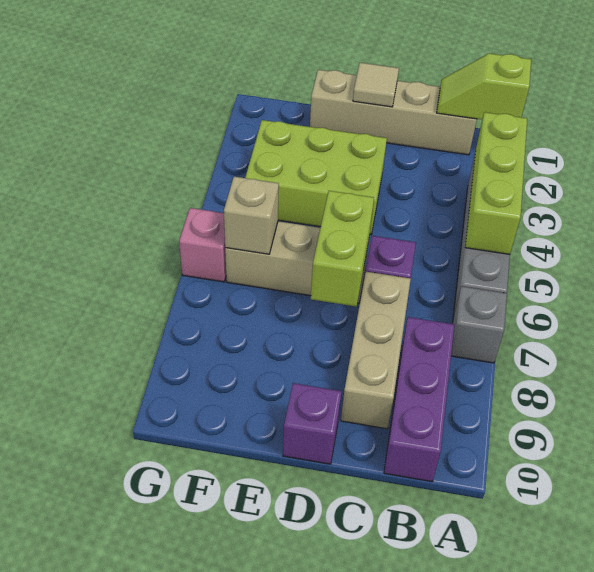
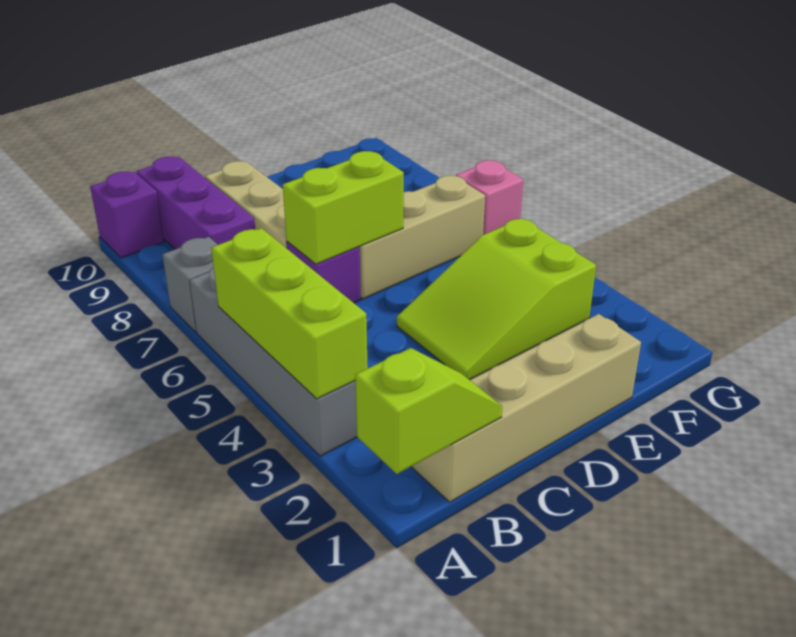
tan 1x1 tile [353,63,399,107] -> none
lime 2x3 brick [245,120,387,234] -> lime 2x3 slope [397,218,596,380]
lime 1x2 brick [311,191,374,307] -> lime 1x2 brick turned to [283,151,404,264]
purple 1x1 brick [283,383,342,464] -> purple 1x1 brick moved to [90,172,164,258]
tan 1x1 brick [224,177,279,254] -> none

